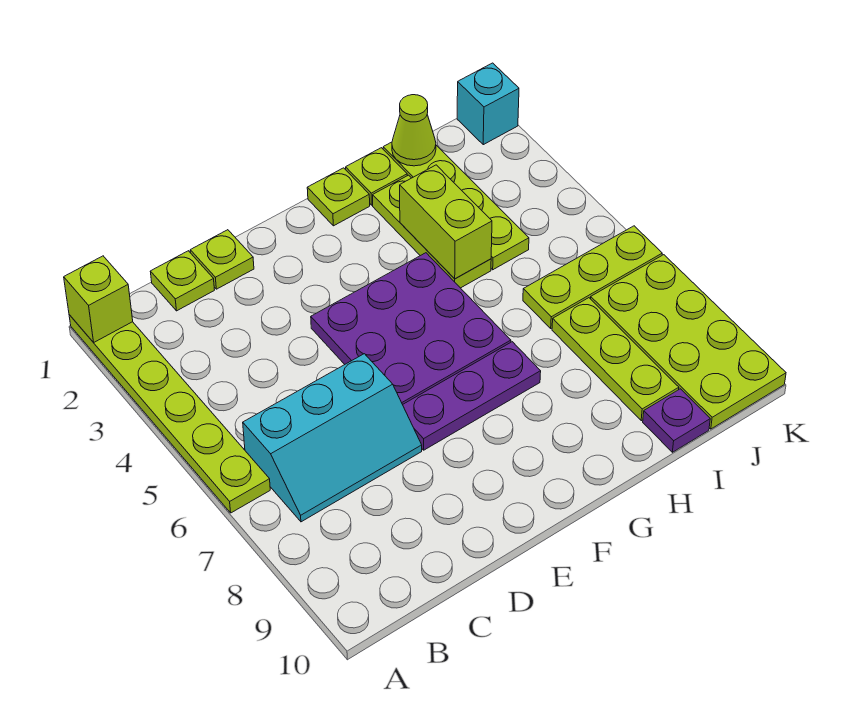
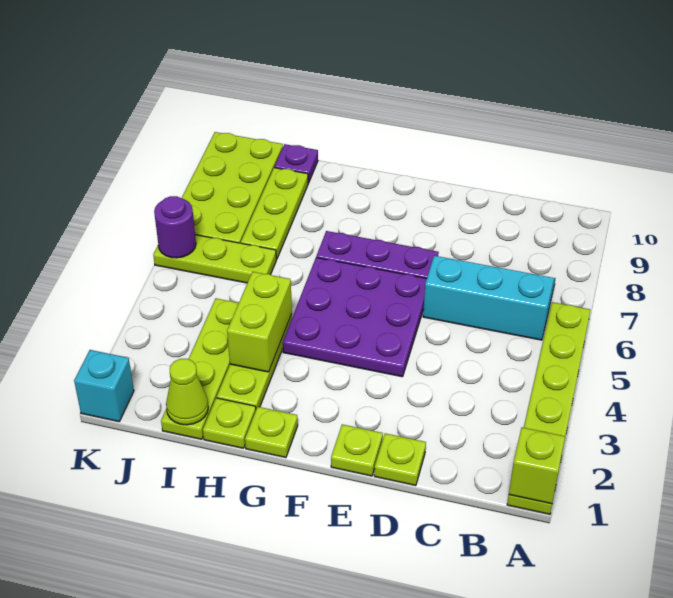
lime 1x1 plate [150,251,214,311] -> lime 1x1 plate moved to [331,424,383,476]
none -> purple 1x1 round brick [154,196,196,258]

